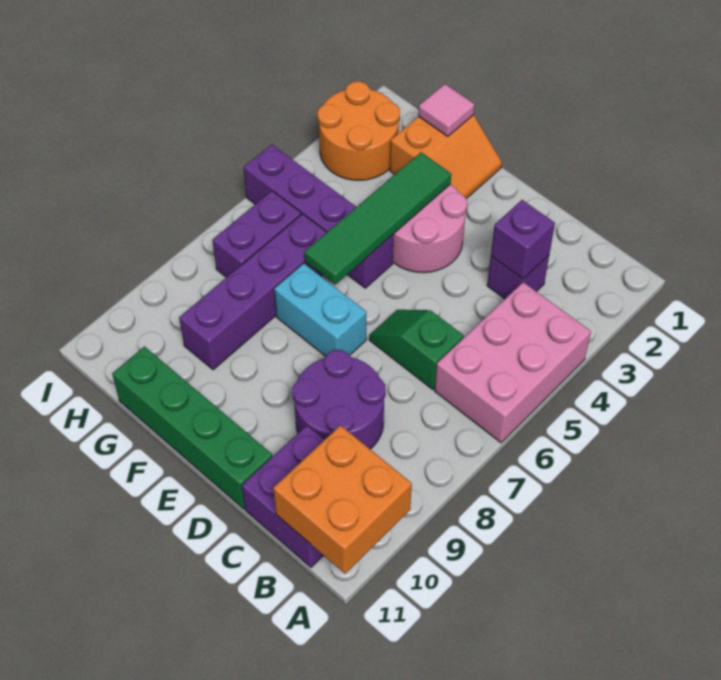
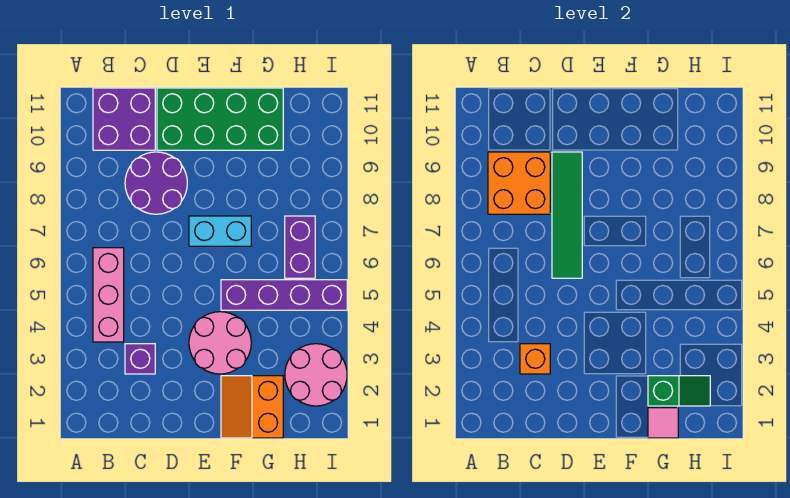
pink 2x3 brick [435,282,591,443] -> pink 1x3 brick [93,248,124,342]
orange 2x2 brick [273,425,412,574] -> orange 2x2 brick moved to [488,152,550,214]
purple 1x1 brick [491,200,555,279] -> orange 1x1 brick [520,344,550,374]
green 1x2 slope [369,310,464,390] -> green 1x2 slope moved to [648,376,710,406]
green 1x4 brick [112,347,273,509] -> green 2x4 brick [157,88,283,150]
green 1x4 tile [305,152,451,284] -> green 1x4 tile moved to [552,152,582,278]
purple 1x4 brick [179,214,327,370] -> none
orange 2x2 round brick [318,81,400,180] -> pink 2x2 round brick [285,344,347,406]

